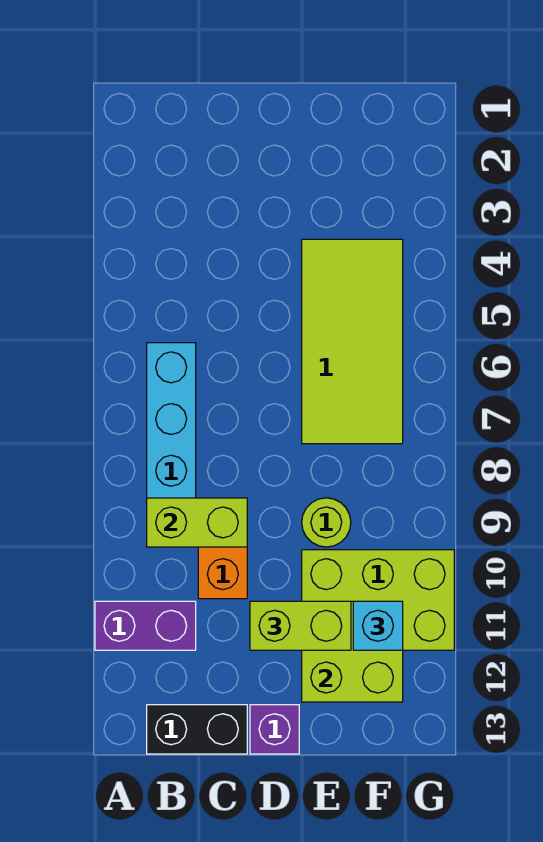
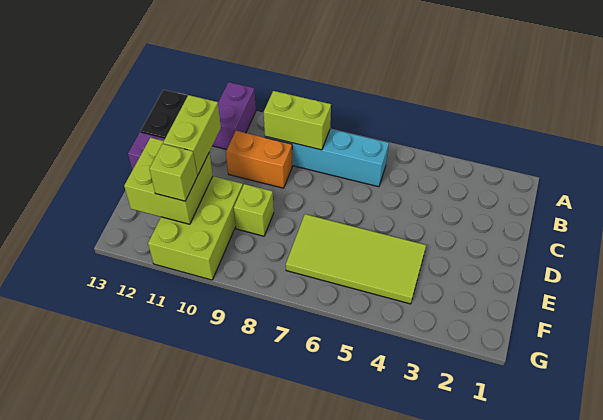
lime 1x2 brick [147,498,247,547] -> lime 1x2 brick turned to [264,91,331,150]
lime 1x1 round brick [302,498,351,547] -> lime 1x1 brick [234,184,274,236]
cyan 1x1 brick [353,601,403,650] -> lime 1x1 brick [149,144,197,201]

